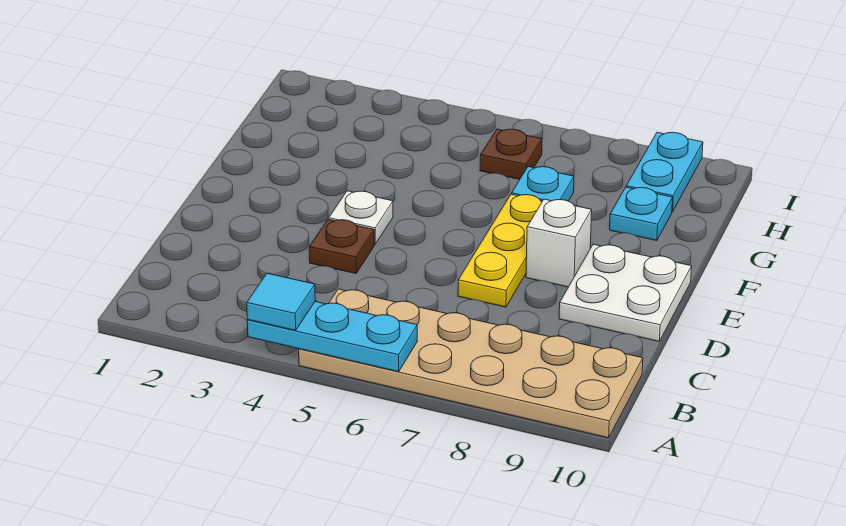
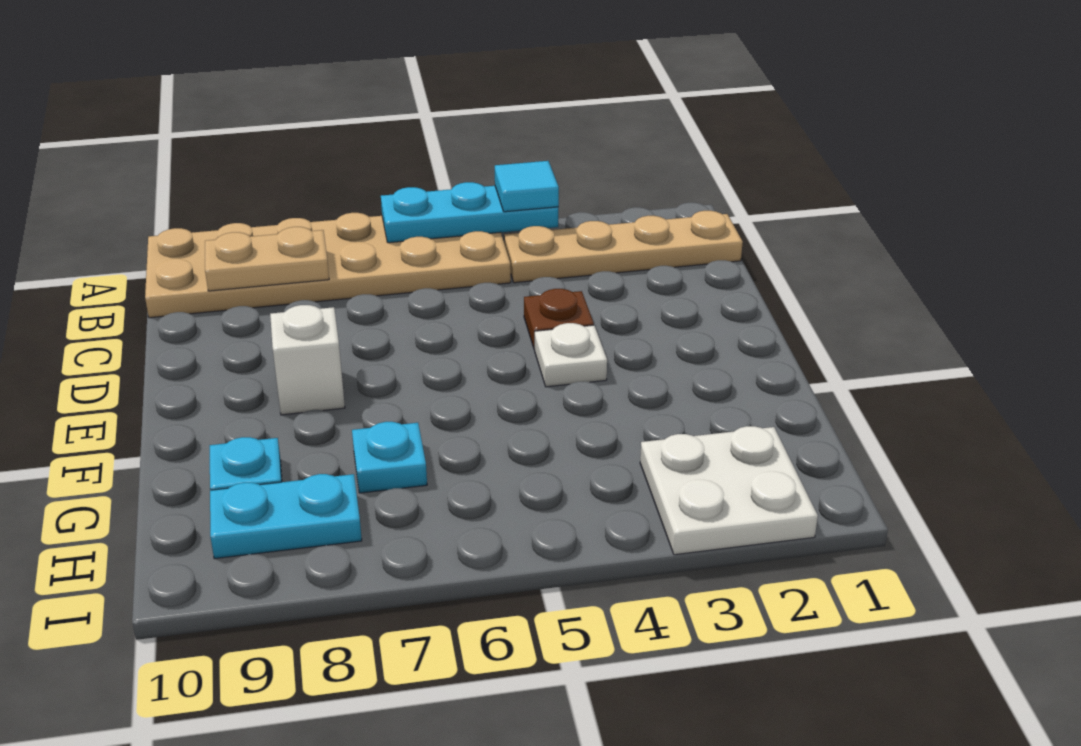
none -> tan 1x4 plate [504,211,743,283]
none -> tan 1x2 plate [205,227,329,291]
yellow 1x3 plate [458,194,542,307] -> none
white 2x2 plate [559,244,692,341] -> white 2x2 plate moved to [640,426,818,555]
brown 1x1 plate [480,129,542,179] -> none
cyan 1x2 plate [626,132,703,212] -> cyan 1x2 plate turned to [210,474,362,559]

